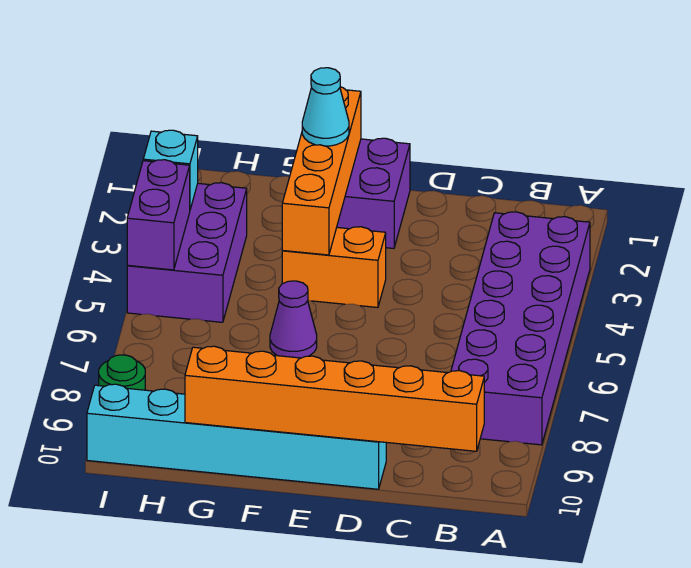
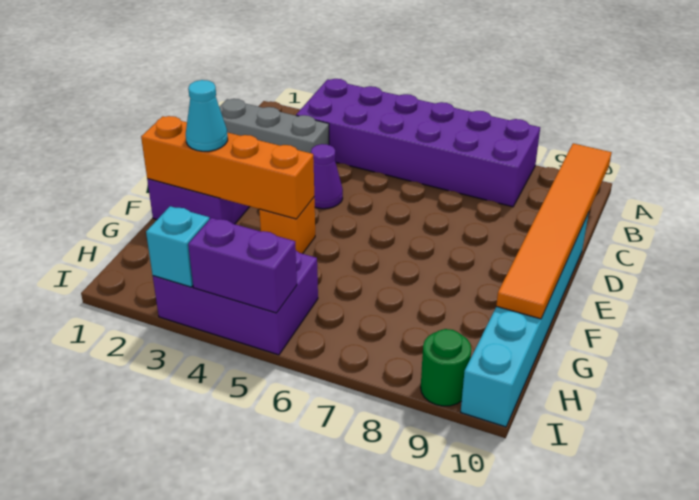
orange 1x6 brick [185,346,484,451] -> orange 1x6 tile [496,143,612,319]
none -> grey 1x3 brick [219,99,329,153]
orange 1x2 brick [282,227,386,307] -> orange 1x1 brick [259,198,315,254]
purple 1x1 cone [270,281,317,358] -> purple 1x1 cone moved to [311,144,343,209]

